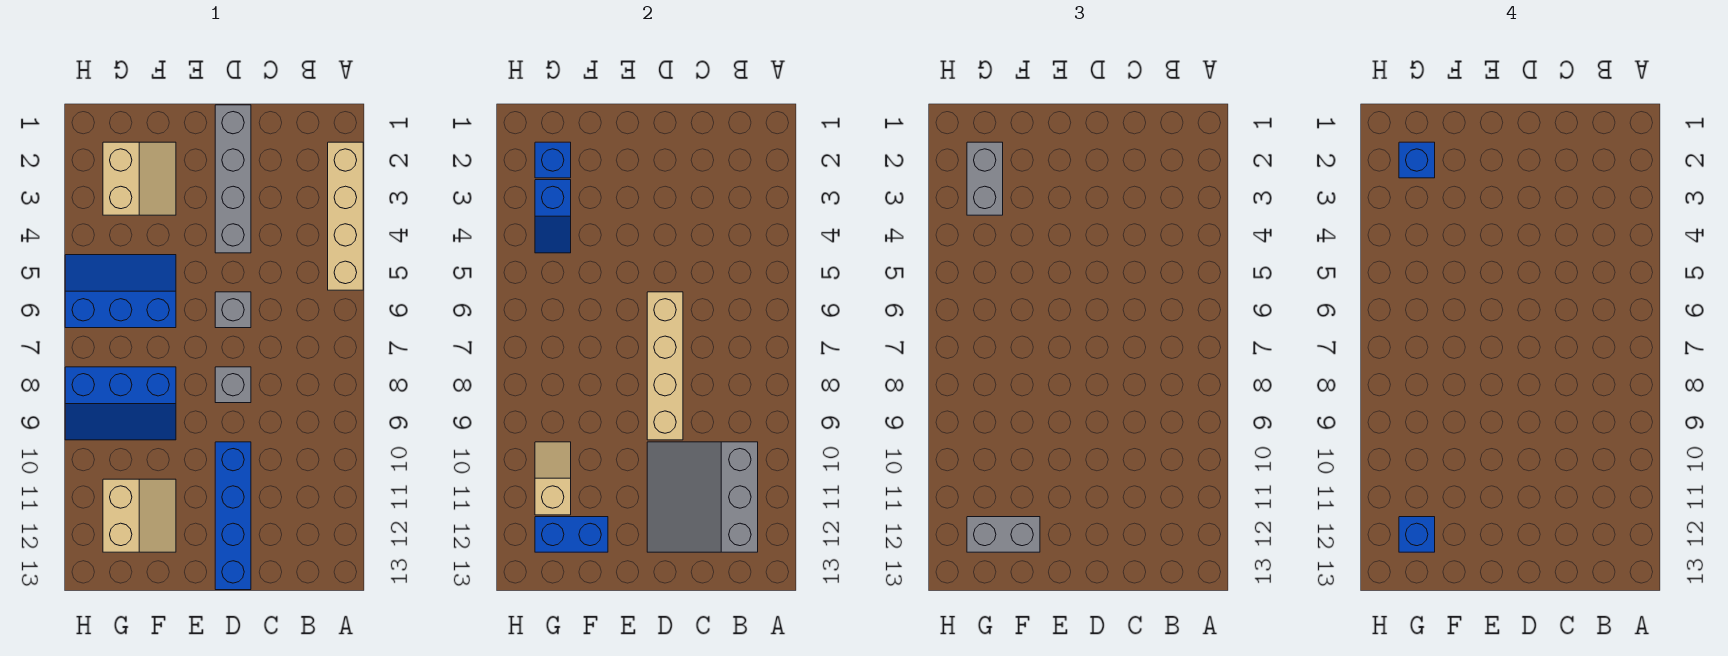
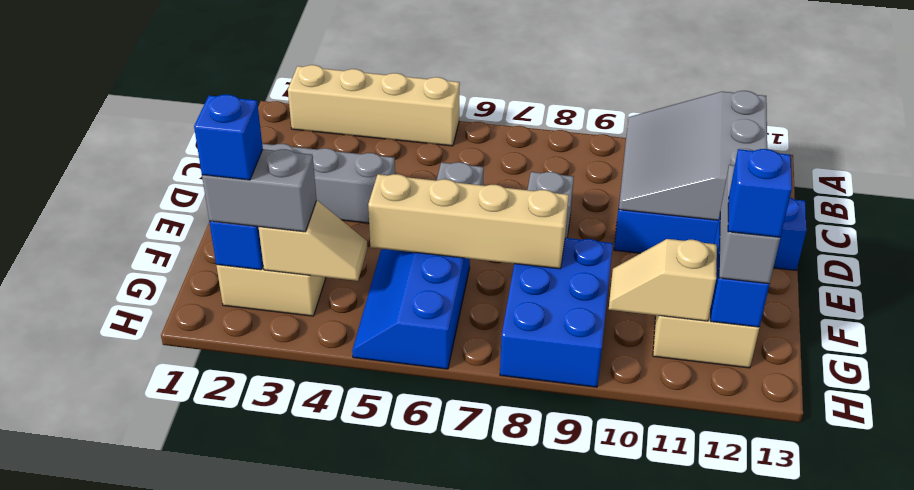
grey 3x3 slope [647,442,758,552] -> grey 3x3 slope turned to [619,91,767,220]
tan 1x4 brick [647,292,683,440] -> tan 1x4 brick moved to [368,174,569,269]
blue 2x3 slope [65,367,176,440] -> blue 2x3 brick [500,238,613,387]
blue 1x2 slope [535,180,571,253] -> tan 1x2 slope [259,201,368,281]

